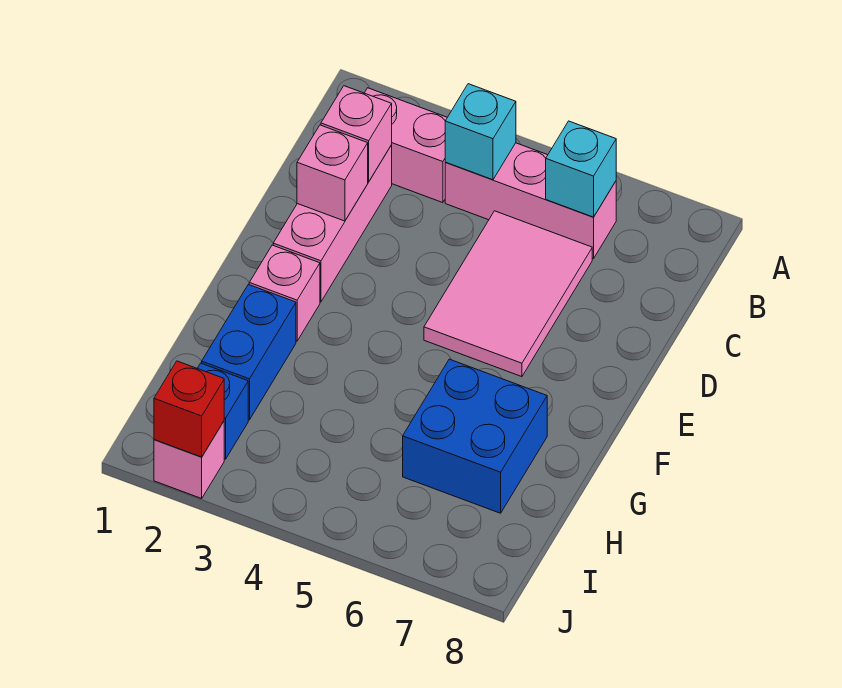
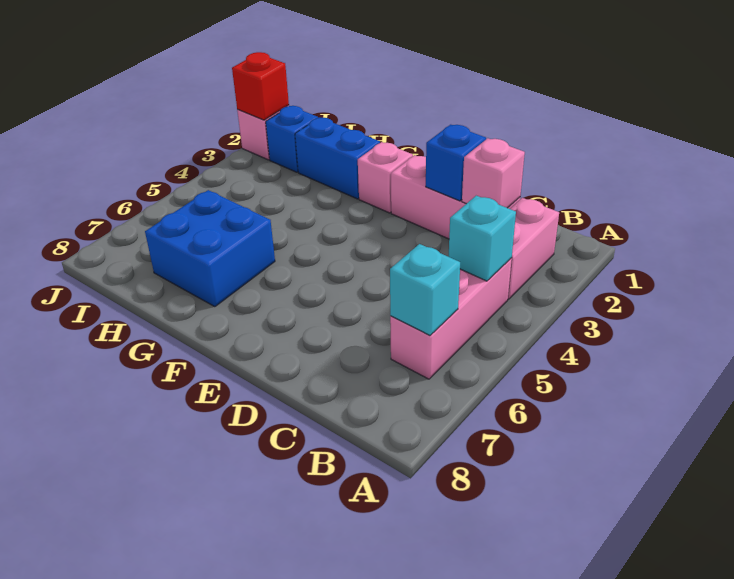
pink 2x3 tile [424,211,592,377] -> none
pink 1x1 brick [297,125,368,221] -> blue 1x1 brick [426,125,486,201]

